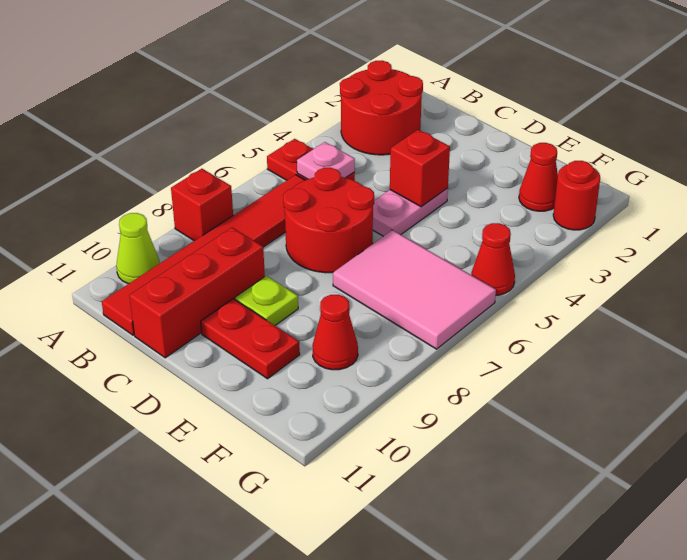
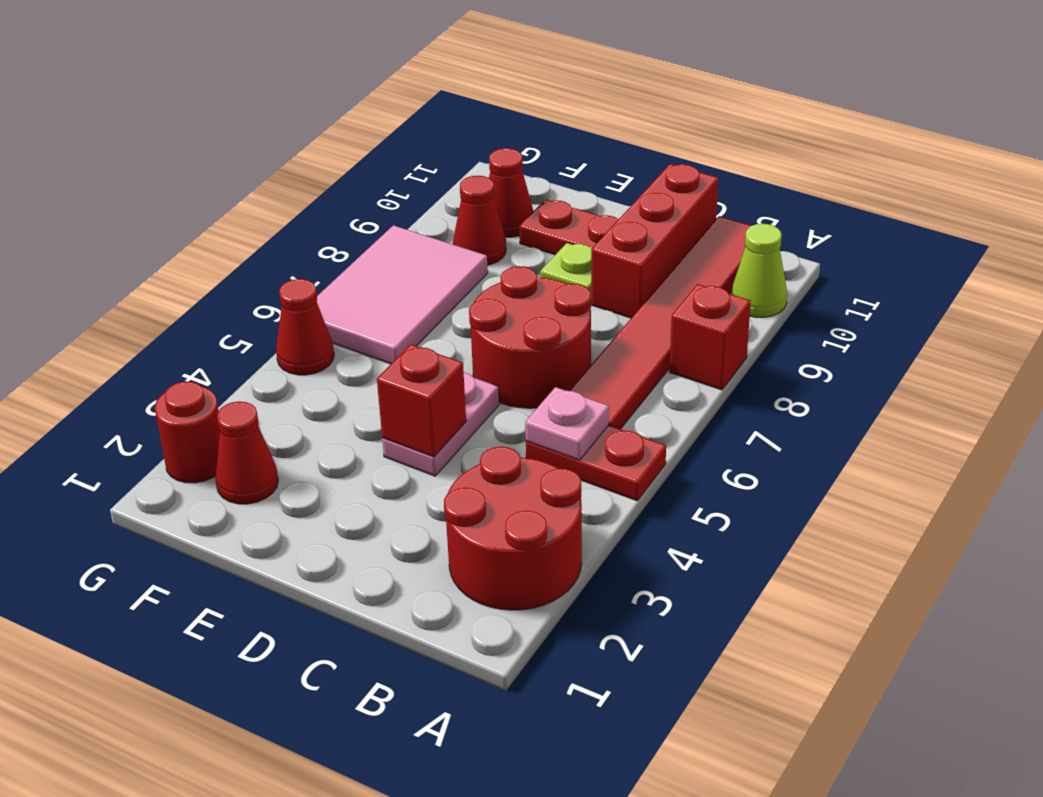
pink 2x3 tile [333,230,496,349] -> pink 2x3 tile turned to [317,225,488,364]
none -> red 1x1 cone [489,148,533,237]

